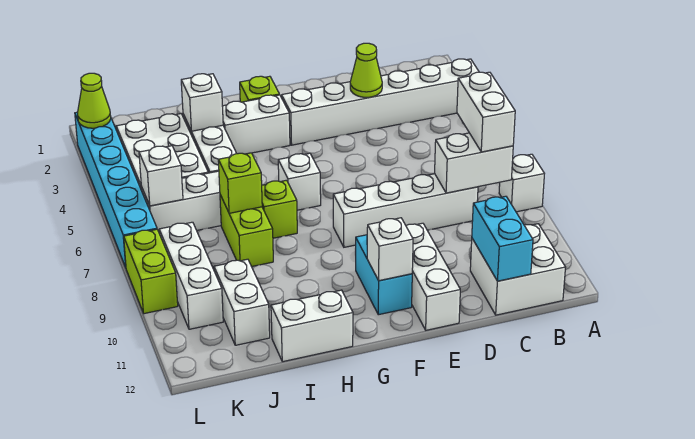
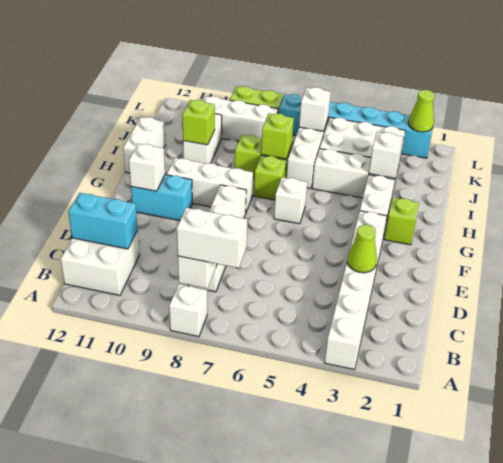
white 1x3 brick [406,223,460,330] -> white 1x3 brick moved to [167,158,253,212]
none -> lime 1x1 brick [182,100,215,145]
white 1x2 brick [214,259,270,345] -> white 1x2 brick turned to [183,114,222,164]

